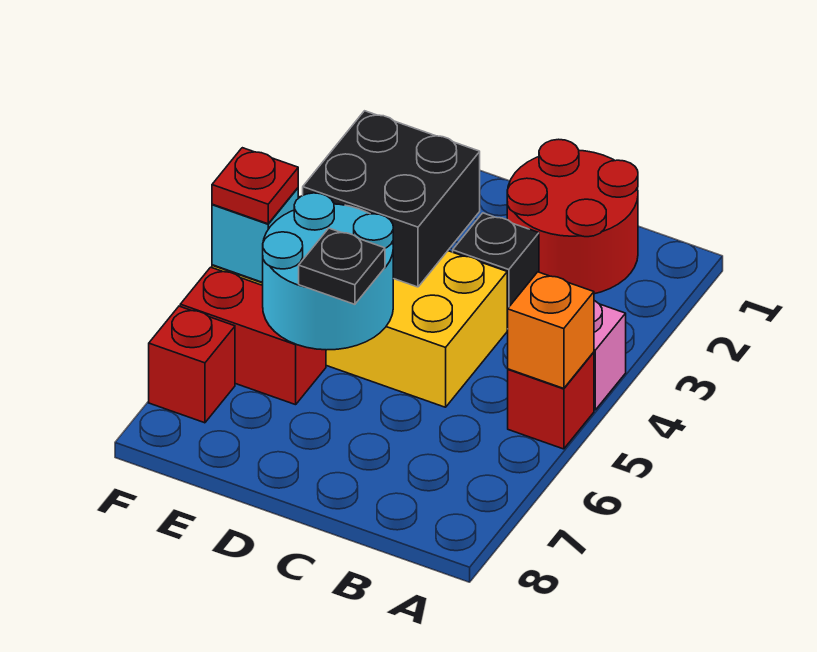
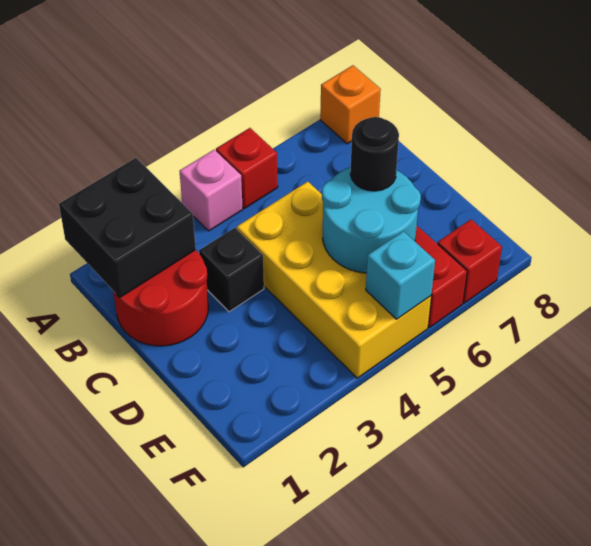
orange 1x1 brick [508,272,594,388] -> orange 1x1 brick moved to [320,65,381,144]
black 2x2 brick [303,111,480,287] -> black 2x2 brick moved to [59,158,196,297]
black 1x1 plate [299,228,385,304] -> black 1x1 round brick [350,117,399,191]
red 1x1 plate [212,148,298,224] -> none

